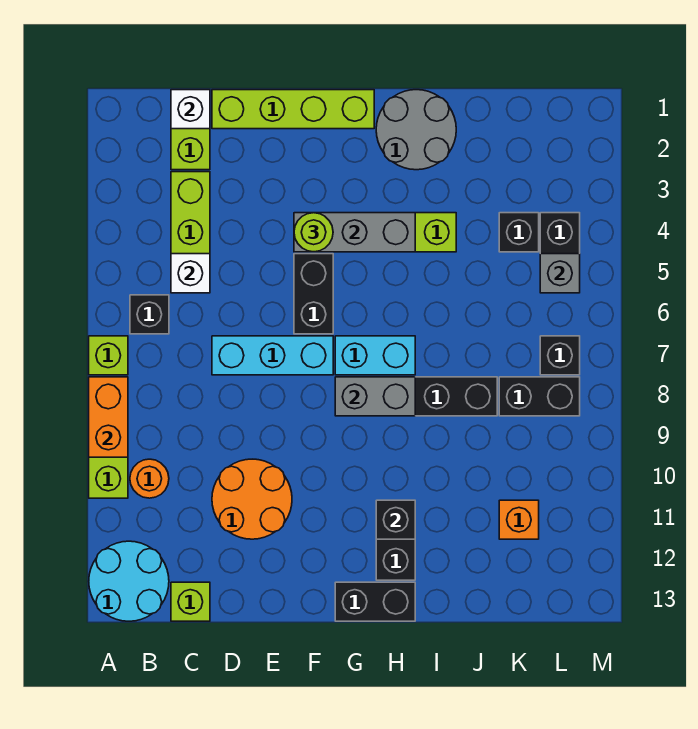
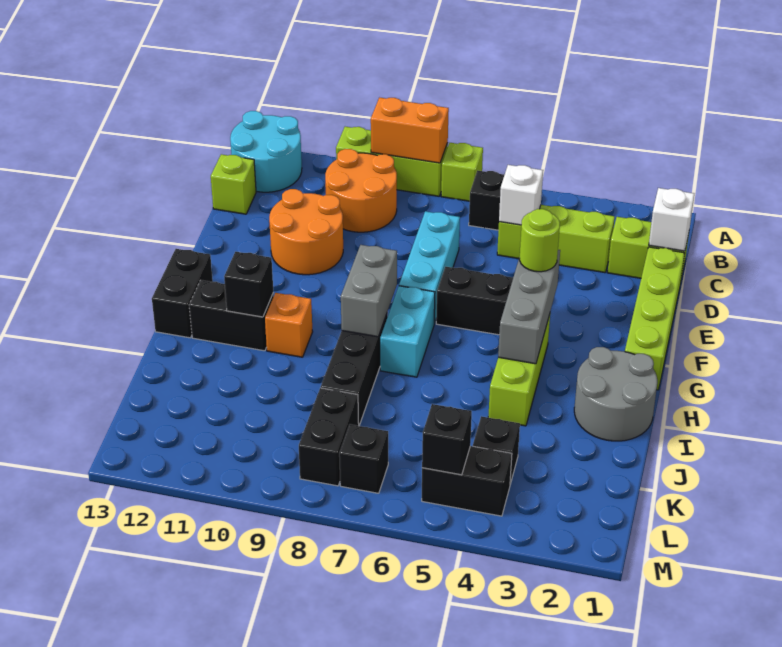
orange 1x1 round brick [130,459,169,498] -> orange 2x2 round brick [325,149,397,232]
orange 1x1 brick [499,500,539,539] -> orange 1x1 brick moved to [265,293,313,357]
grey 1x1 brick [540,254,580,293] -> black 1x1 brick [422,404,472,475]

